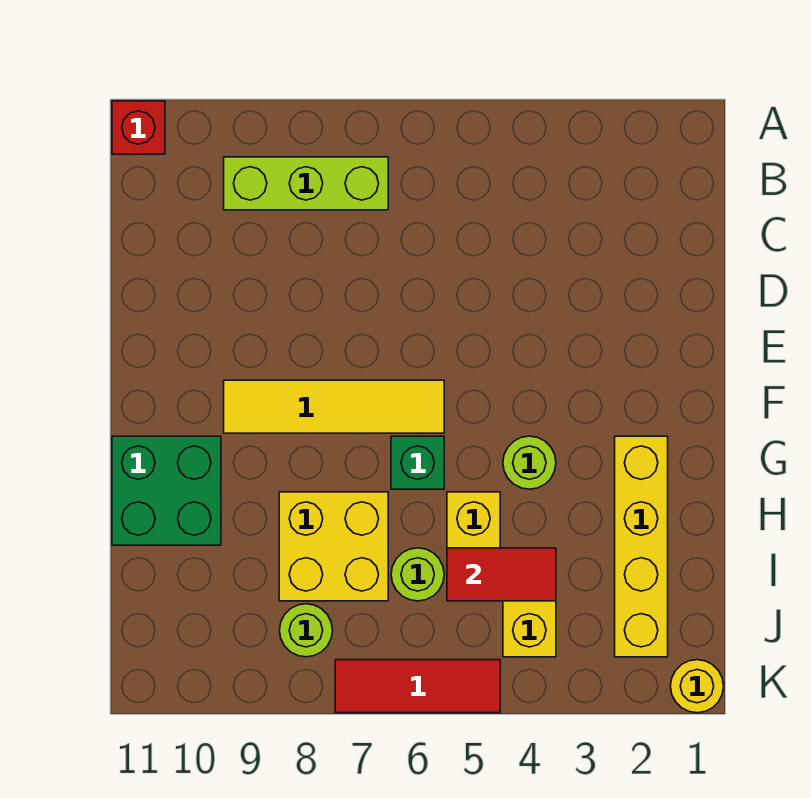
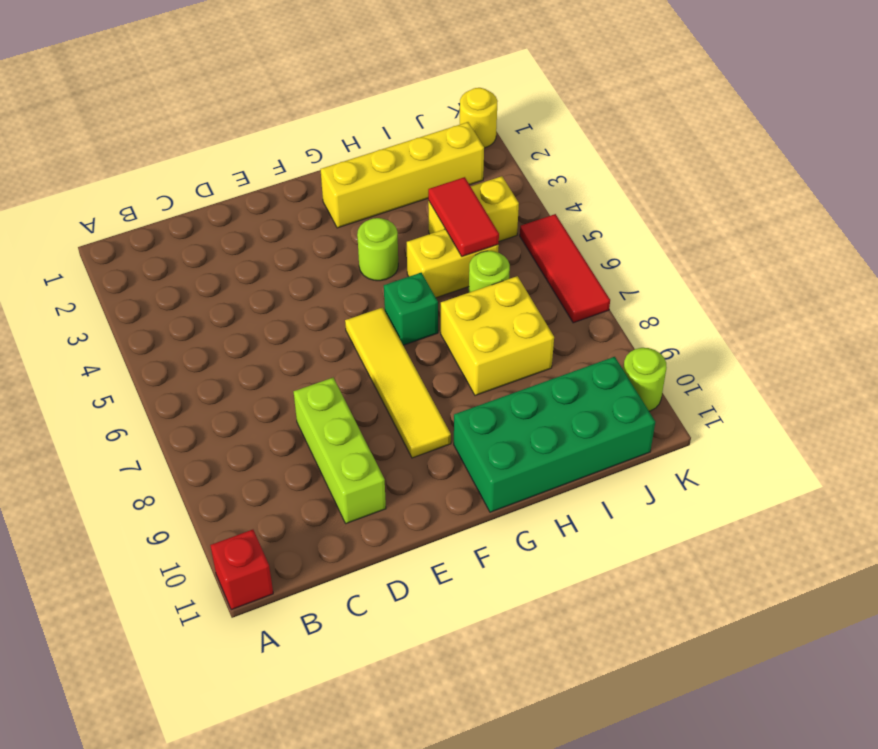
lime 1x3 brick [224,157,388,210] -> lime 1x3 brick moved to [294,378,386,524]
green 2x2 brick [112,436,221,545] -> green 2x4 brick [454,357,655,512]
lime 1x1 round brick [279,604,333,657] -> lime 1x1 round brick moved to [623,348,667,411]

